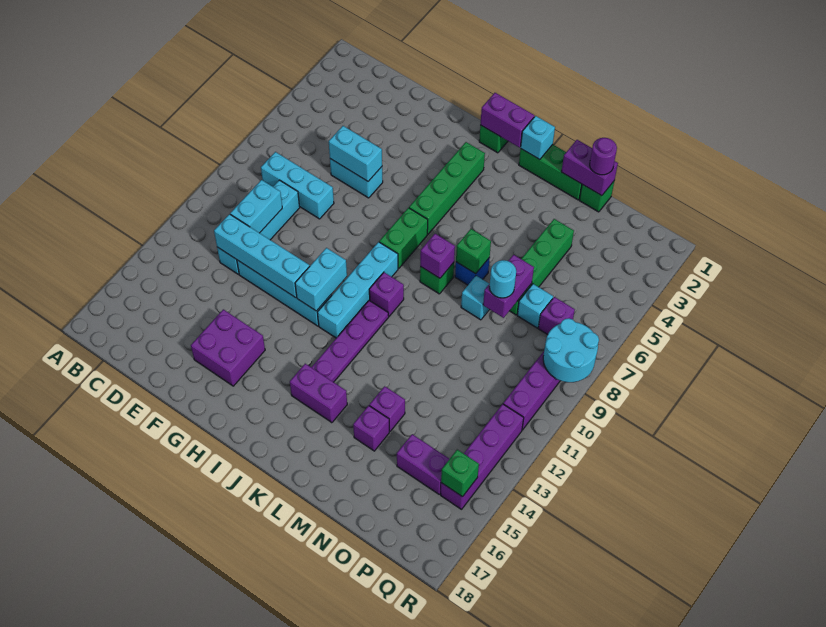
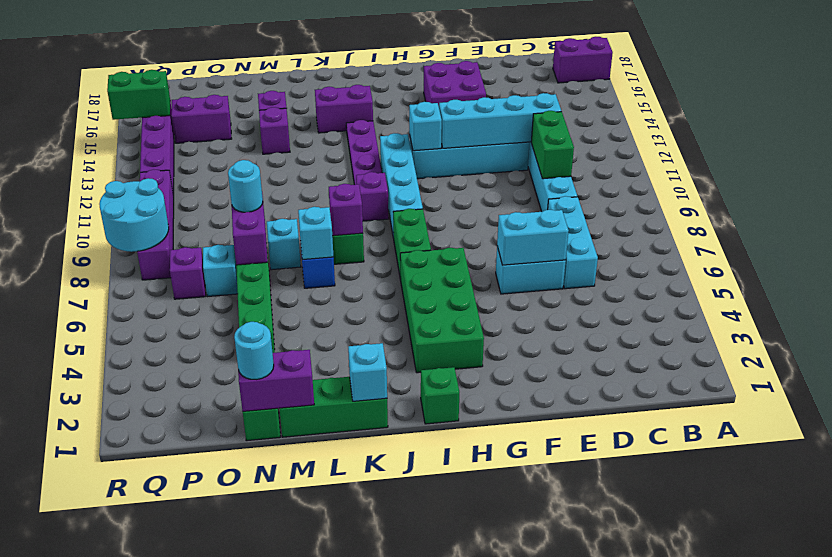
cyan 1x3 brick [261,152,334,219] -> cyan 1x3 brick turned to [548,196,598,289]
cyan 1x2 brick [230,180,282,233] -> green 1x2 brick [531,111,574,179]
cyan 1x2 brick [295,248,347,311] -> cyan 1x1 brick [409,102,442,151]
purple 1x2 brick [480,93,534,148] -> purple 1x2 brick moved to [553,37,613,83]
green 1x4 brick [409,142,485,234] -> green 2x4 brick [400,248,484,373]
green 1x1 brick [456,229,491,274] -> cyan 1x1 brick [298,207,334,260]
purple 1x1 round brick [590,138,617,175] -> cyan 1x1 round brick [234,322,274,380]
green 1x1 brick [441,450,479,497] -> green 1x2 brick [107,70,170,120]

